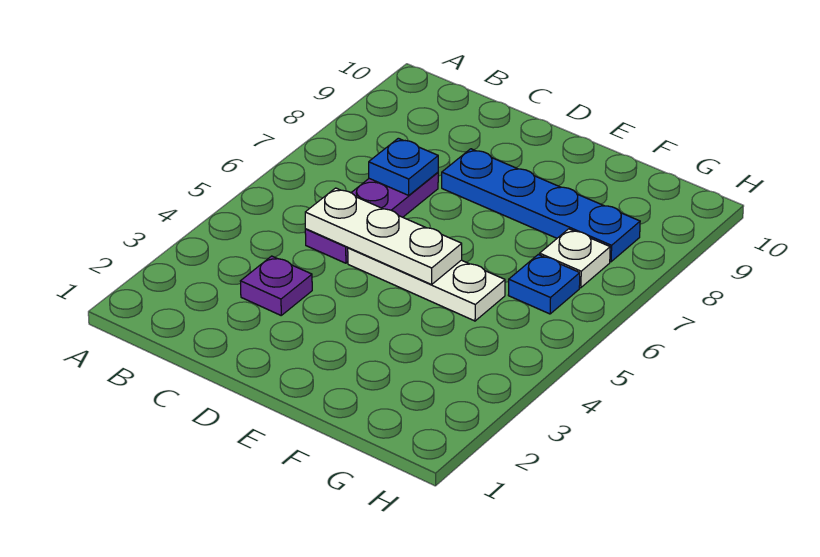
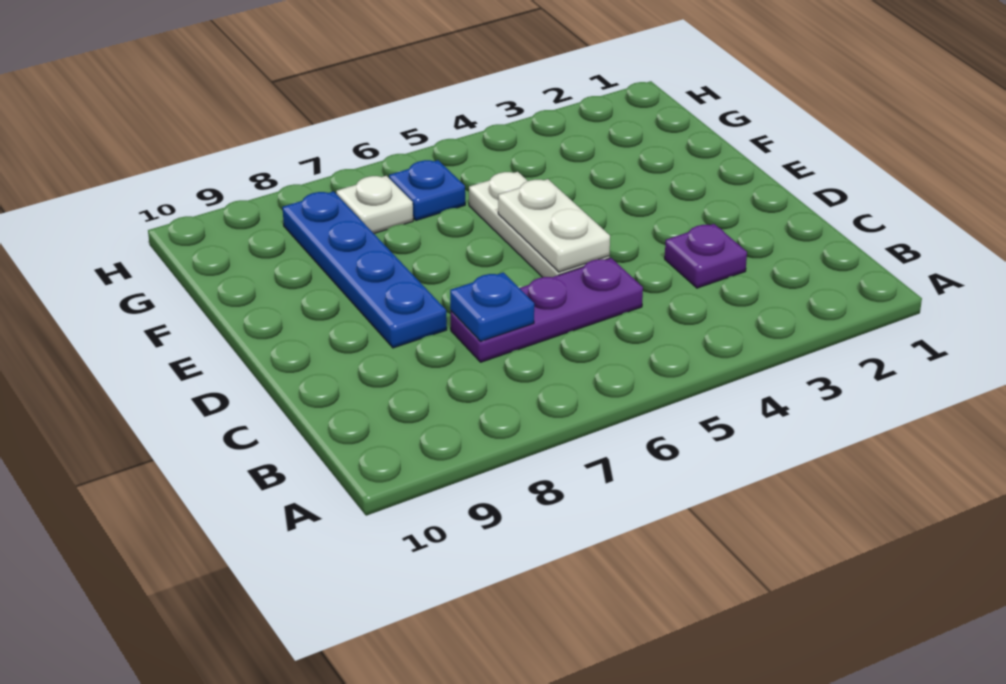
white 1x3 plate [305,188,462,284] -> white 1x2 plate [498,179,610,272]

